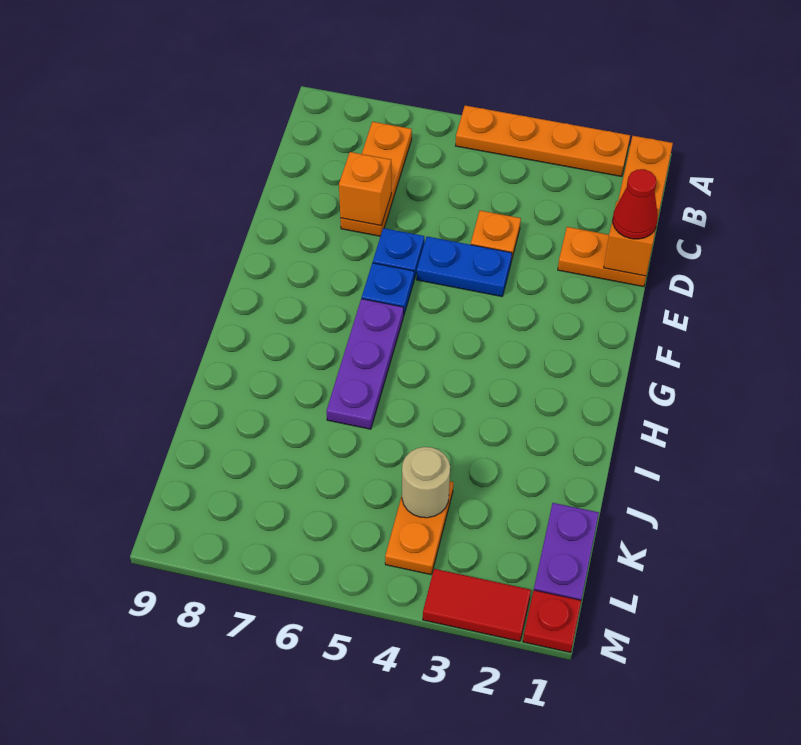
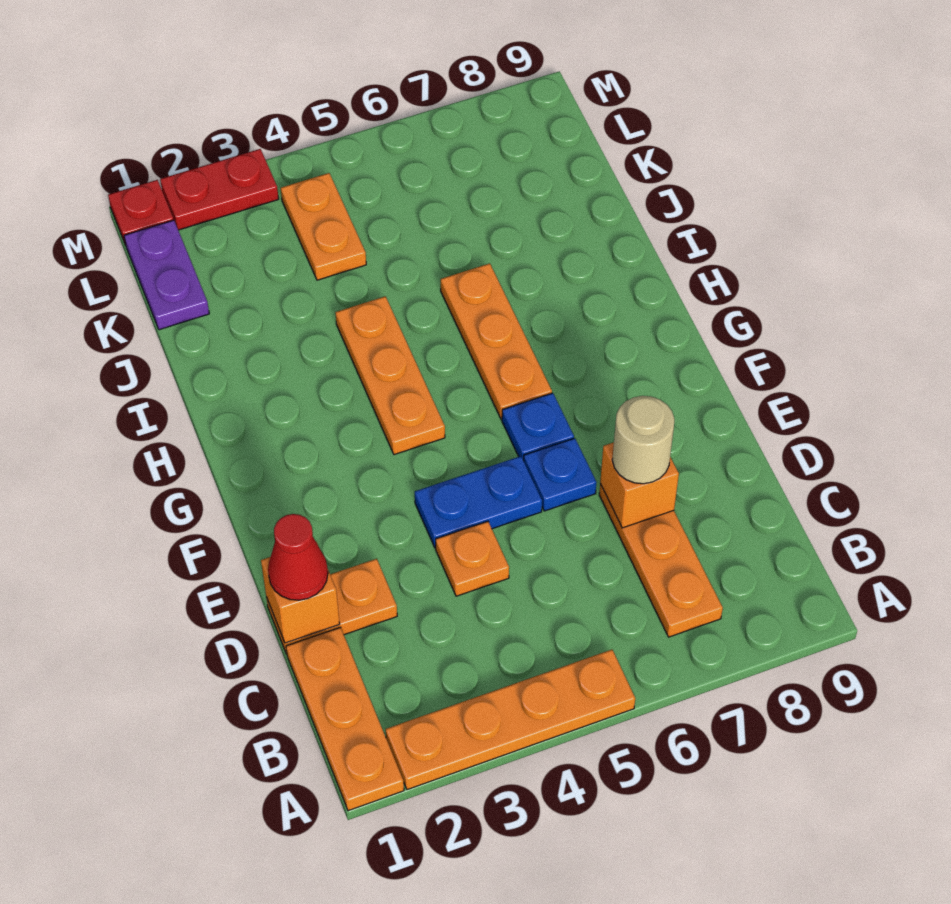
none -> orange 1x3 plate [335,296,445,455]
purple 1x3 plate [326,299,404,429] -> orange 1x3 plate [441,263,552,419]
tan 1x1 round brick [402,447,450,518] -> tan 1x1 round brick moved to [612,396,674,484]
red 1x2 tile [423,569,531,641] -> red 1x2 plate [160,149,279,230]

